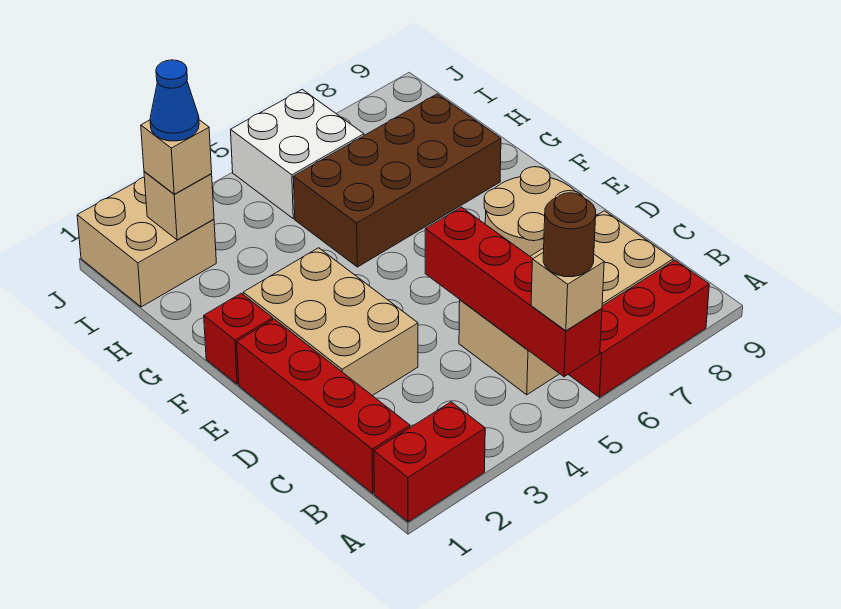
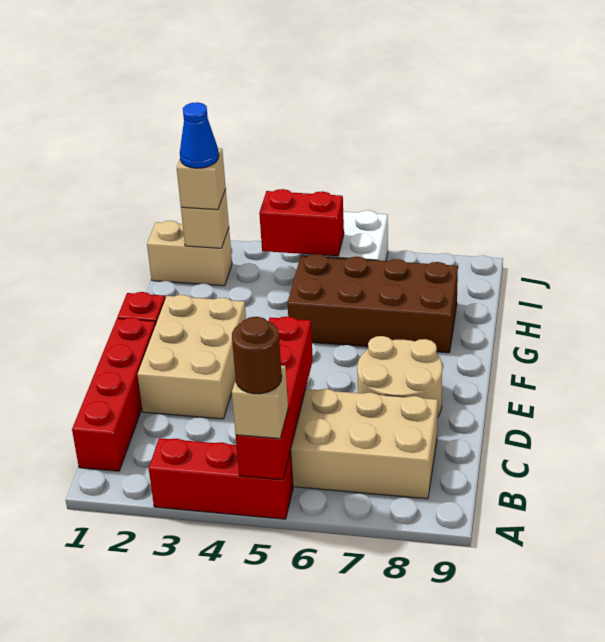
red 1x2 brick [374,402,485,522] -> red 1x2 brick moved to [259,189,344,256]
red 1x3 brick [568,260,709,397] -> red 1x3 brick moved to [149,438,293,519]
tan 2x2 brick [77,177,216,307] -> tan 1x2 brick [147,221,232,286]

